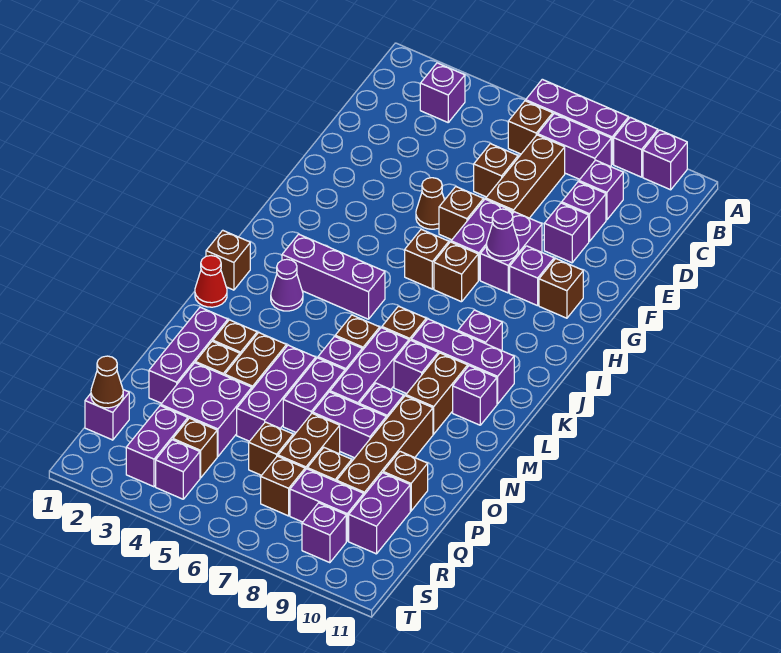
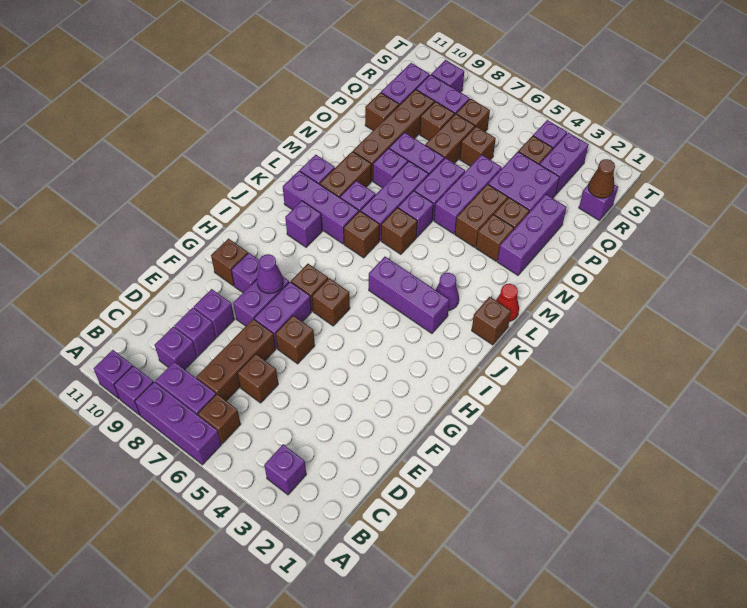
brown 1x1 cone [416,178,444,229] -> none

